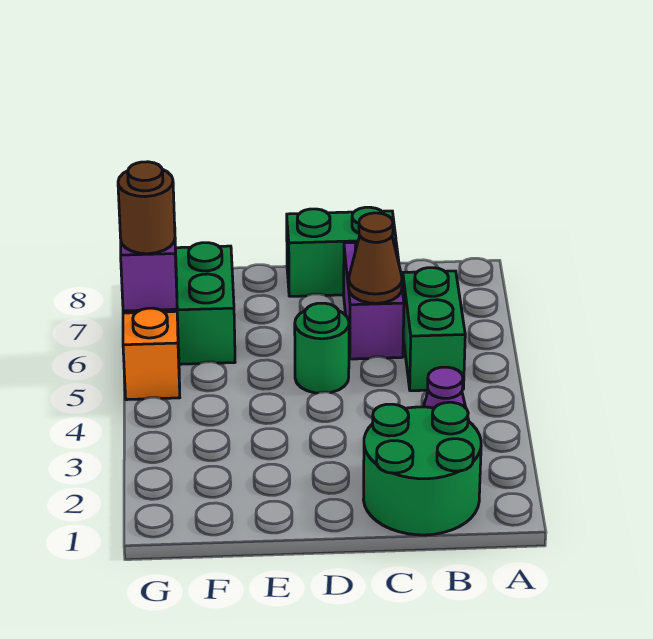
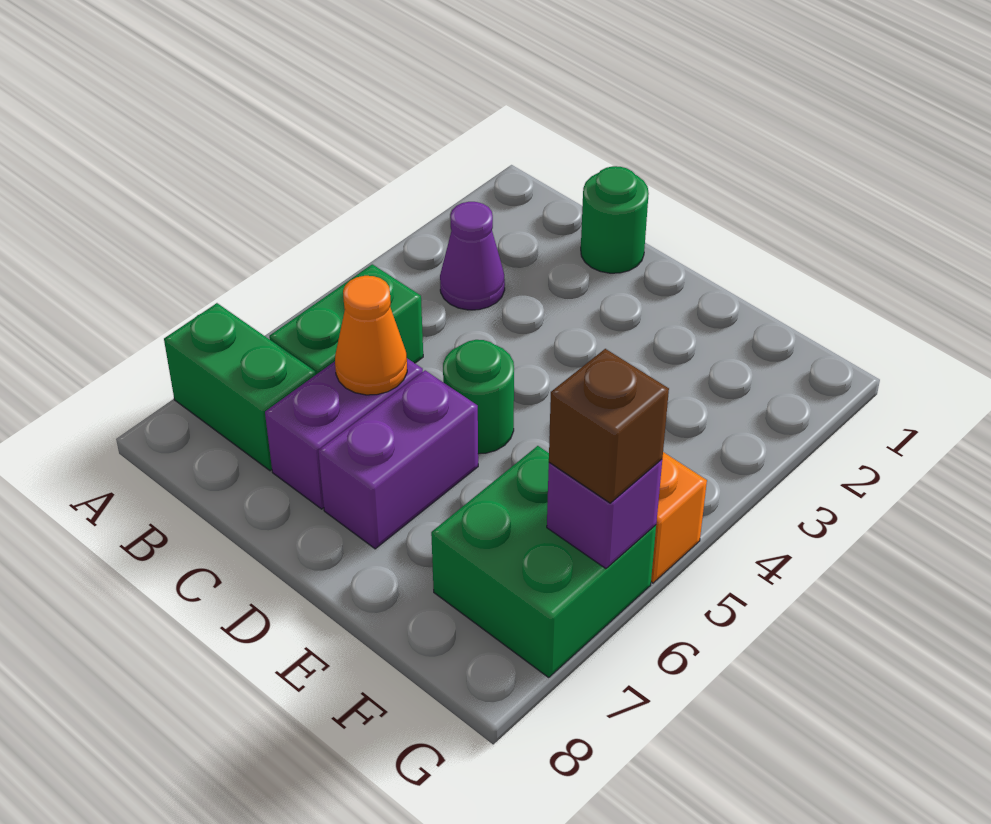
green 2x2 round brick [363,402,481,535] -> green 1x1 round brick [581,166,649,273]
brown 1x1 cone [349,213,402,303] -> orange 1x1 cone [335,276,407,395]
green 1x2 brick [287,207,396,296] -> green 1x2 brick moved to [164,303,316,471]
none -> purple 1x2 brick [318,370,478,549]
brown 1x1 round brick [118,162,175,254] -> brown 1x1 brick [549,349,669,503]

